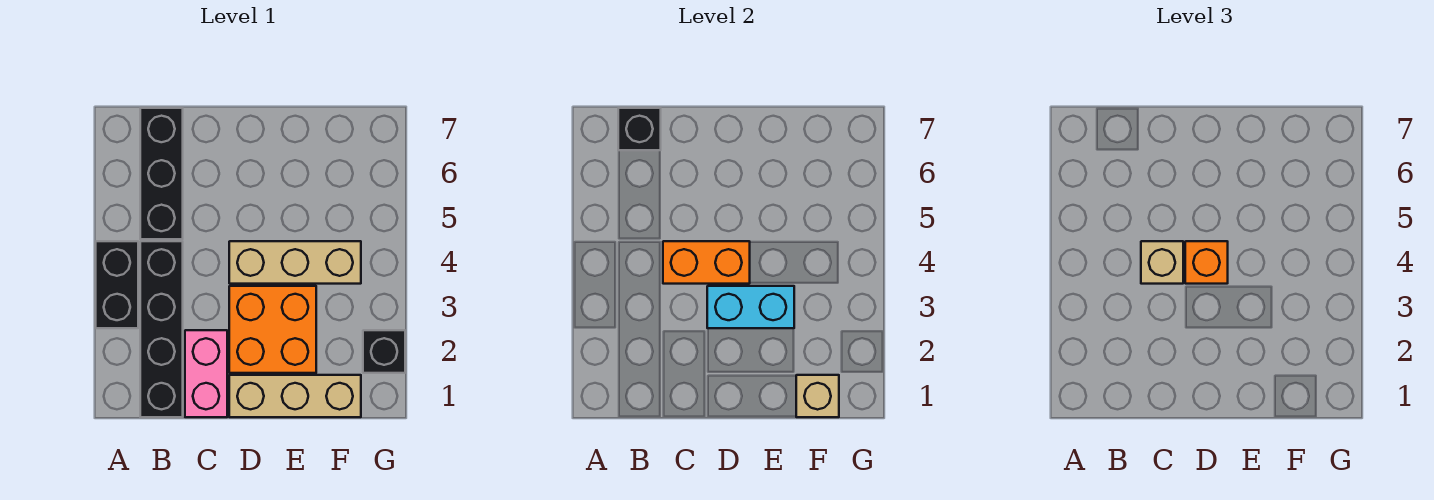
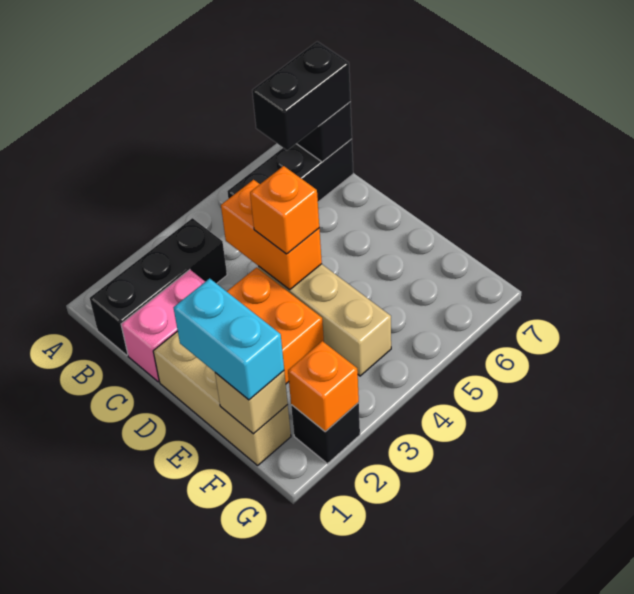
black 1x2 brick [96,241,138,328] -> black 1x2 brick moved to [252,41,351,150]
black 1x4 brick [140,241,183,417] -> black 1x3 brick [90,218,227,355]
tan 1x1 brick [1141,241,1183,284] -> none
cyan 1x2 brick [707,286,794,328] -> cyan 1x2 brick moved to [174,278,284,400]
none -> orange 1x1 brick [288,341,359,432]

